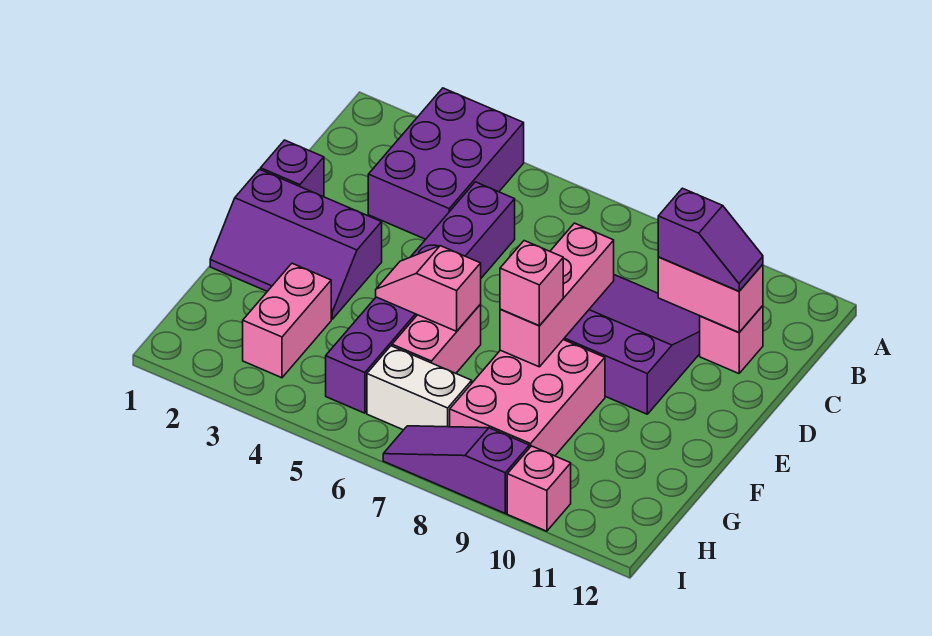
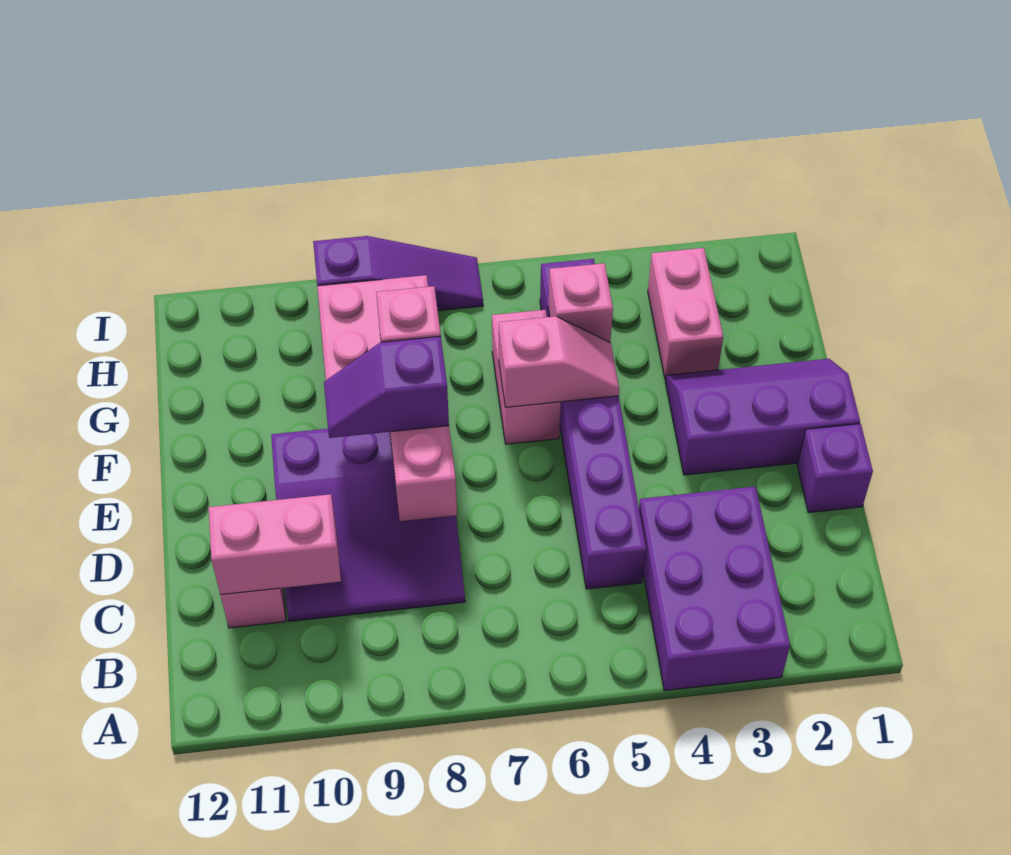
purple 1x2 slope [658,188,763,291] -> purple 1x2 slope moved to [324,336,449,438]
white 1x2 brick [367,346,472,430] -> none
pink 1x1 brick [507,446,571,531] -> pink 1x1 brick moved to [548,263,613,342]

